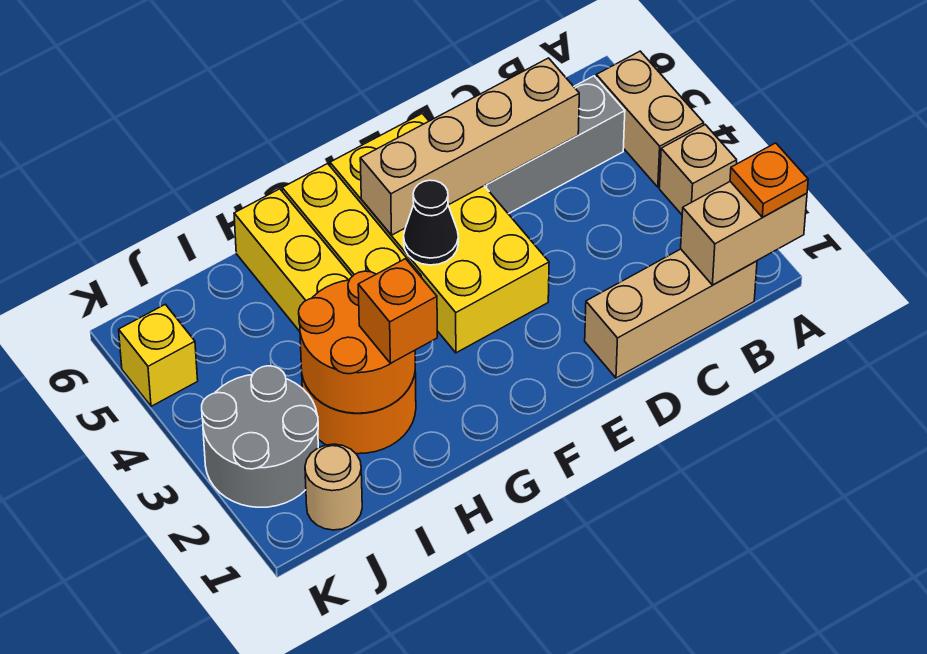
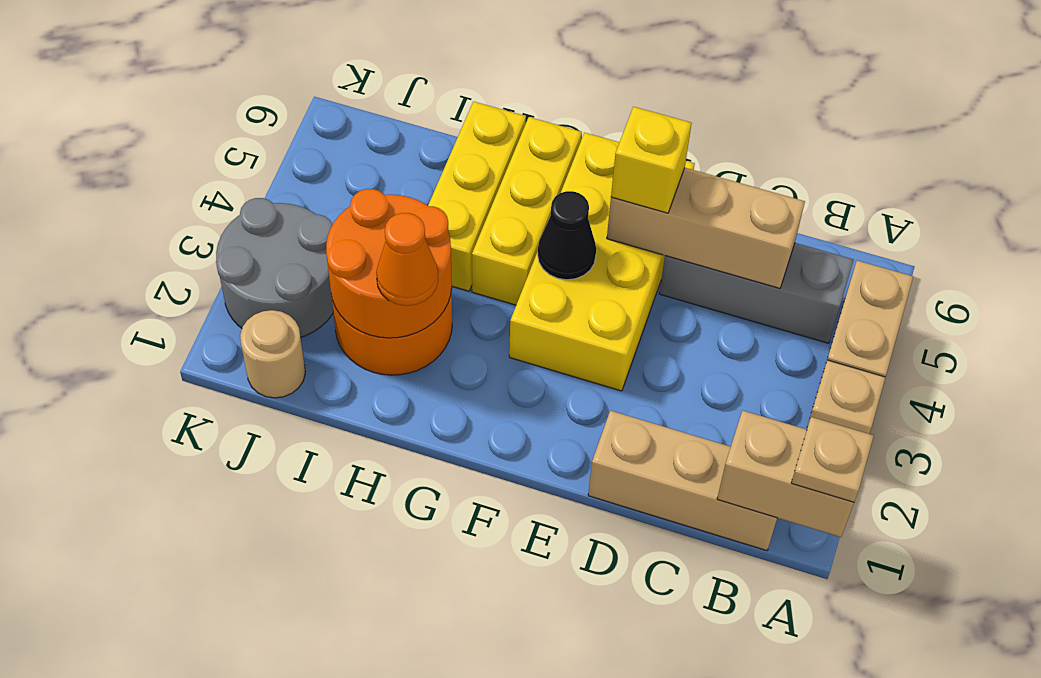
orange 1x1 plate [730,143,808,217] -> tan 1x1 plate [791,417,874,502]
tan 1x4 brick [360,58,579,235] -> tan 1x3 brick [607,168,805,288]
orange 1x1 brick [358,259,437,363] -> orange 1x1 cone [376,213,438,306]
yellow 1x1 brick [119,304,198,406] -> yellow 1x1 brick moved to [611,107,692,213]

